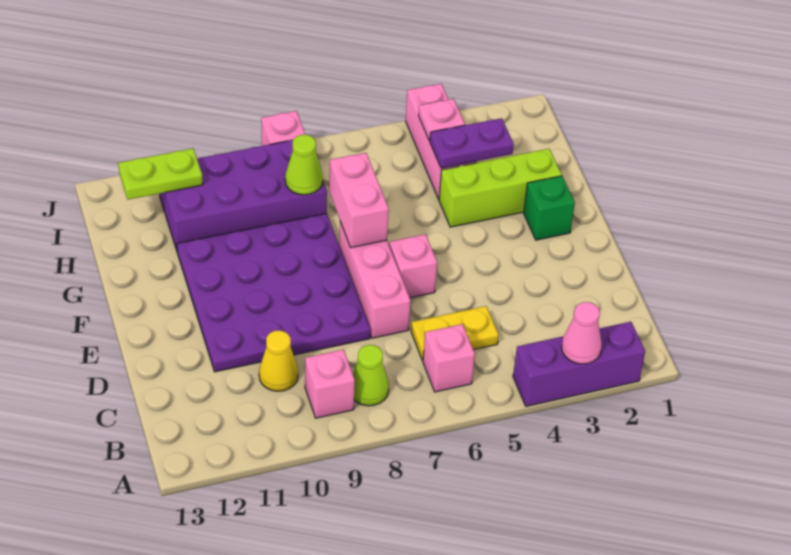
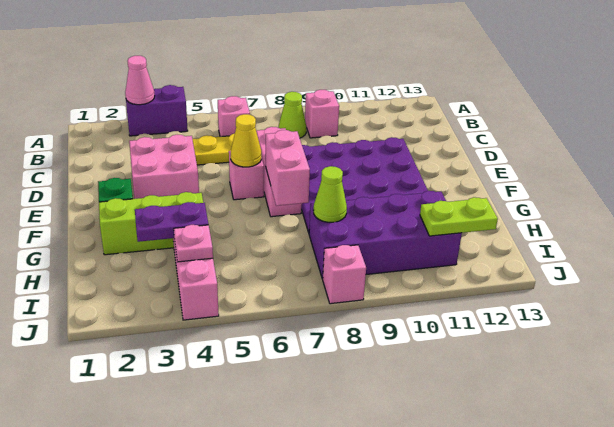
purple 1x3 brick [513,322,645,406] -> purple 1x2 brick [126,85,188,136]
yellow 1x1 cone [259,331,298,391] -> yellow 1x1 cone moved to [231,114,261,167]
none -> pink 2x2 brick [129,135,199,199]

